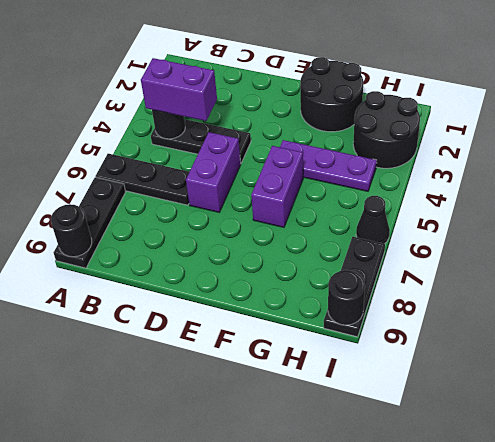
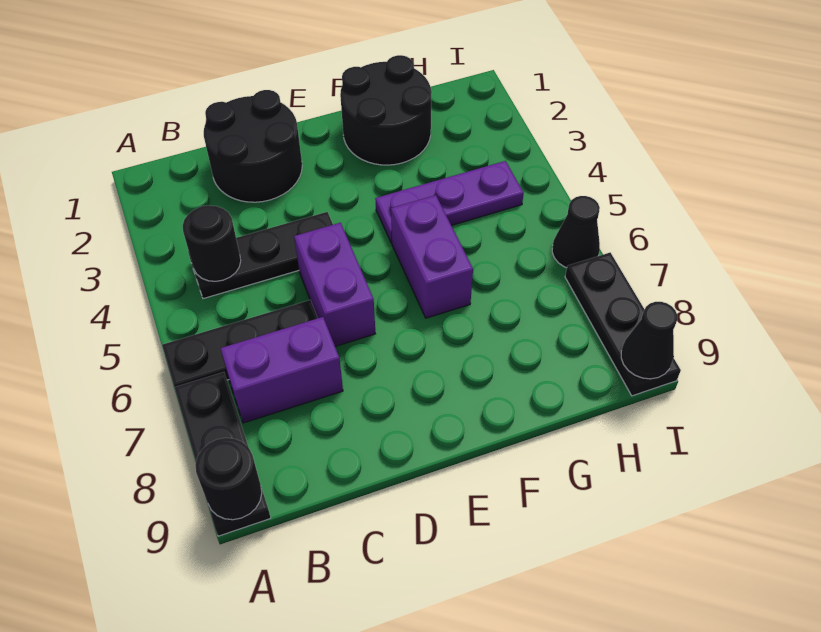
purple 1x2 brick [141,58,217,121] -> purple 1x2 brick moved to [220,317,343,423]
black 2x2 round brick [353,91,420,168] -> black 2x2 round brick moved to [204,90,302,202]
black 1x1 round brick [328,270,365,325] -> black 1x1 cone [621,302,677,379]

